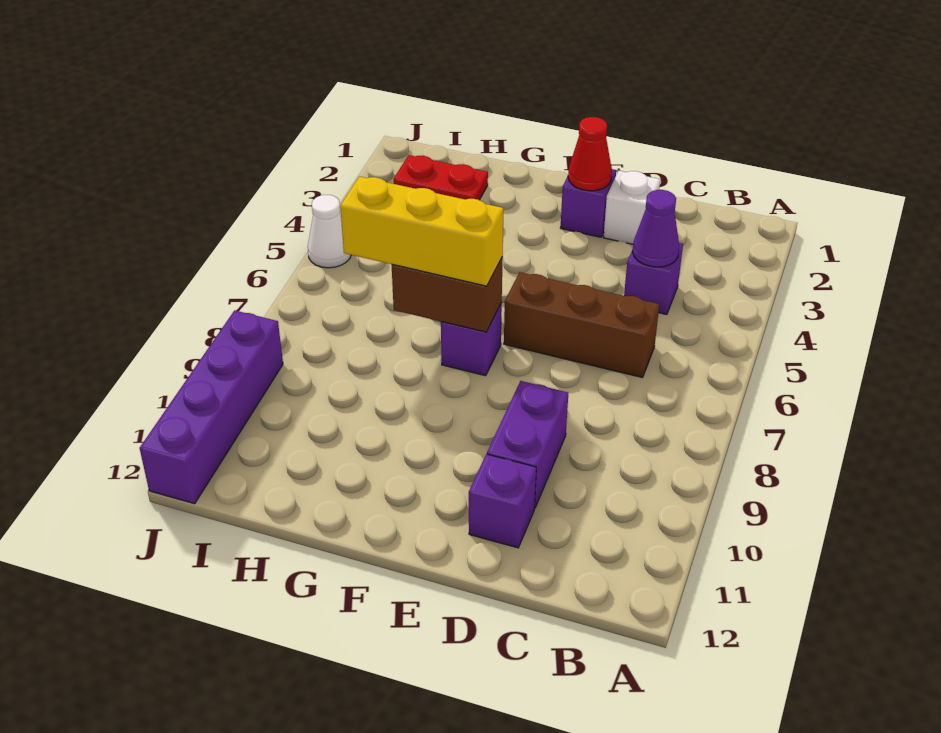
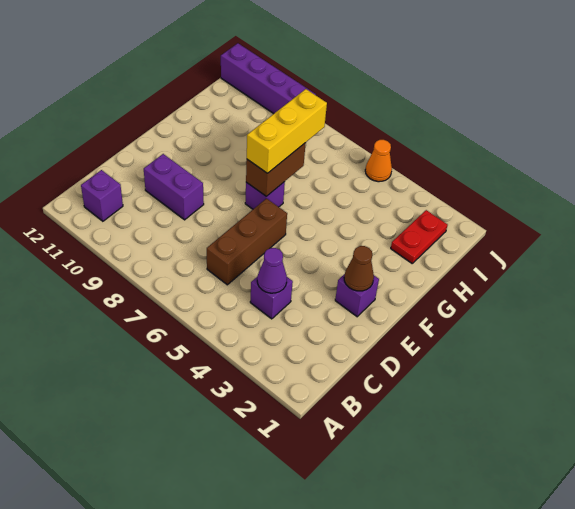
white 1x1 brick [604,171,660,244] -> none
purple 1x1 brick [469,454,536,548] -> purple 1x1 brick moved to [81,170,123,221]
red 1x1 cone [568,117,612,191] -> brown 1x1 cone [344,246,374,291]
white 1x1 cone [308,195,351,268] -> orange 1x1 cone [365,140,392,182]

